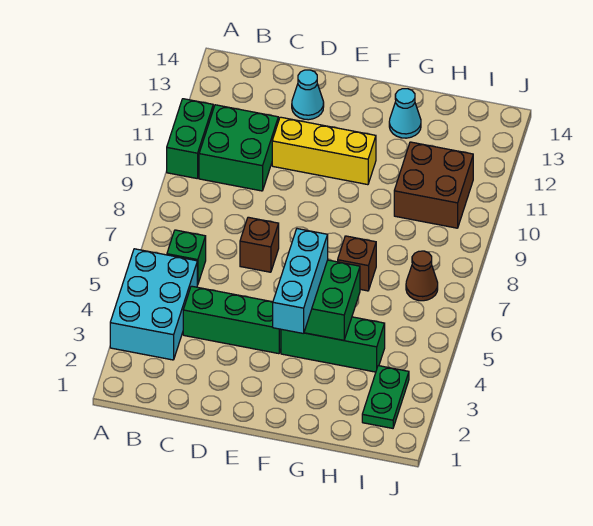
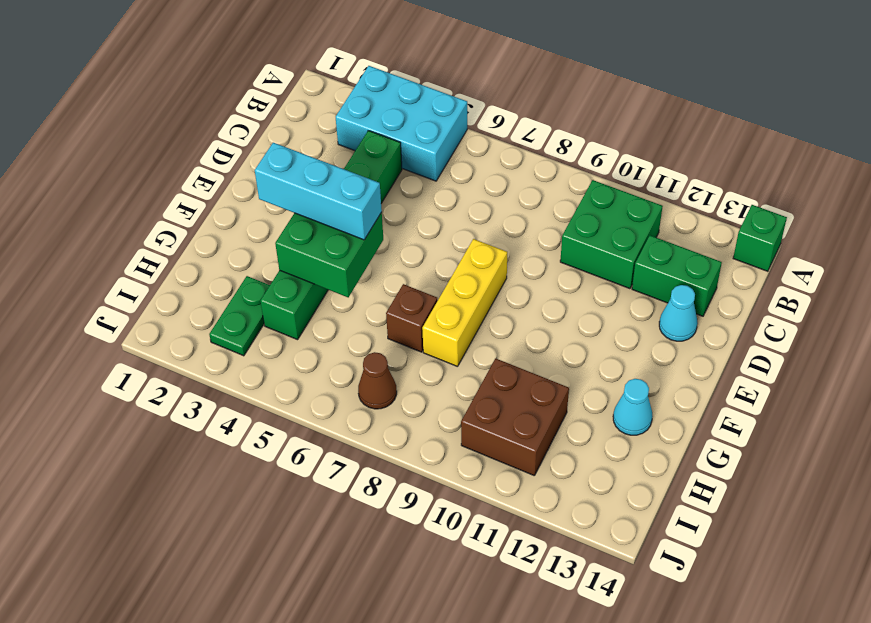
green 1x2 brick [167,99,213,178] -> green 1x2 brick moved to [632,235,722,316]
green 1x1 brick [167,230,206,285] -> green 1x1 brick moved to [733,205,787,271]
brown 1x1 brick [240,217,279,272] -> none
yellow 1x3 brick [272,117,376,185] -> yellow 1x3 brick moved to [422,239,507,367]
green 1x2 plate [362,366,409,428] -> green 1x2 plate turned to [209,276,270,356]

